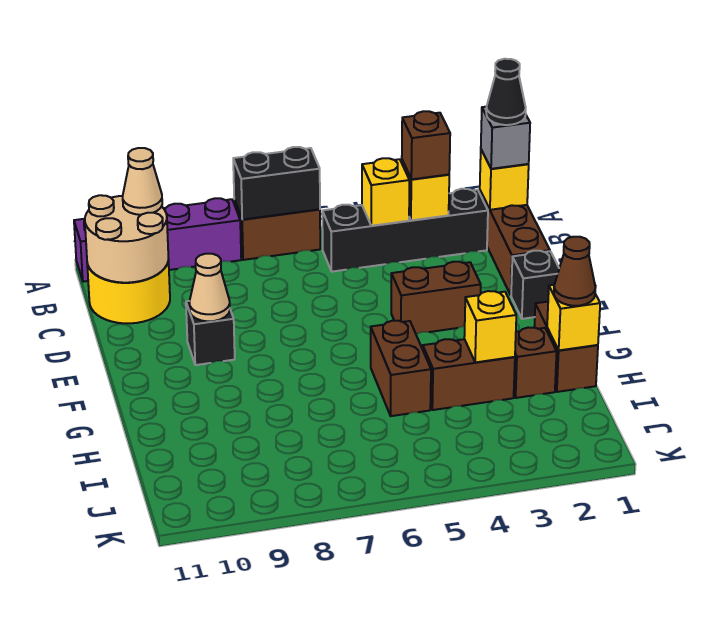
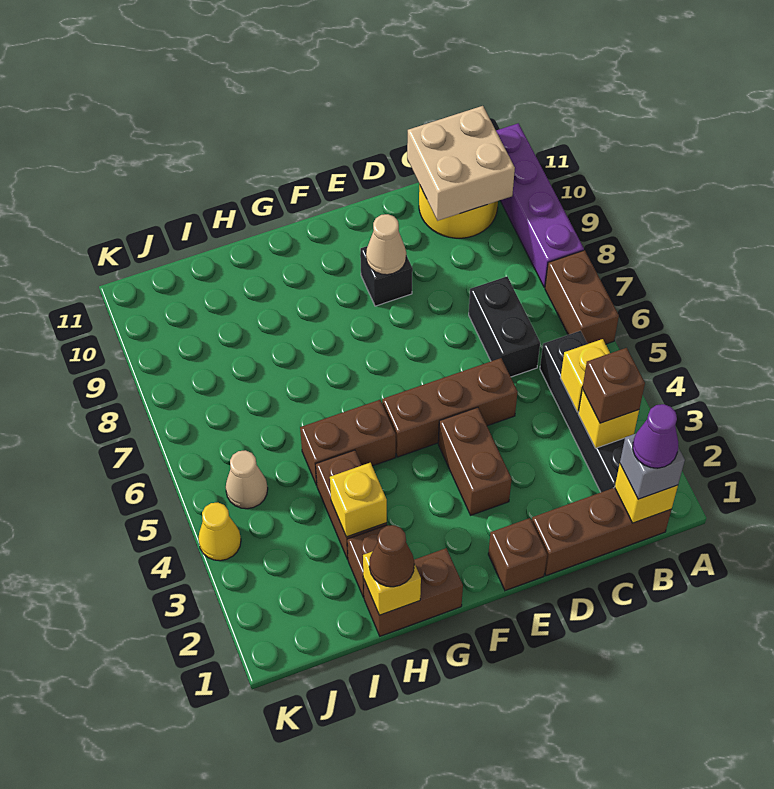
black 1x2 brick [233,147,320,219] -> black 1x2 brick moved to [469,276,540,377]
black 1x1 cone [486,59,526,125] -> purple 1x1 cone [633,404,678,468]
tan 2x2 round brick [85,195,168,283] -> tan 2x2 brick [407,106,515,221]
tan 1x1 cone [123,148,162,215] -> tan 1x1 cone moved to [226,450,268,509]
none -> brown 1x3 brick [382,358,517,457]
black 1x1 brick [511,251,559,319] -> brown 1x1 brick [488,518,547,591]
none -> yellow 1x1 cone [198,503,241,561]

